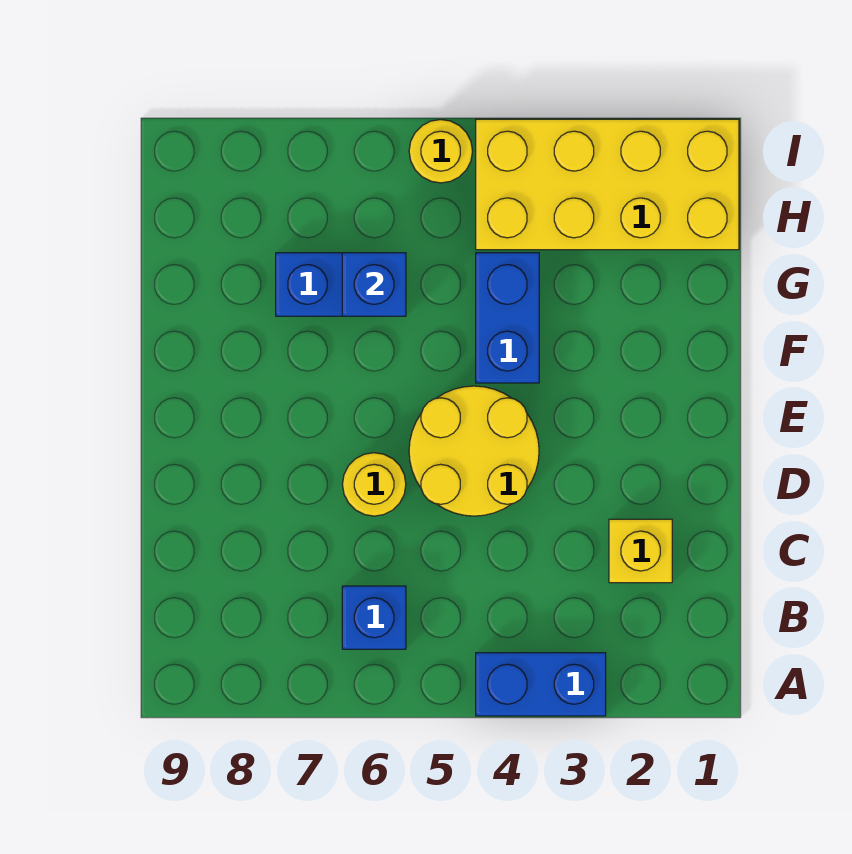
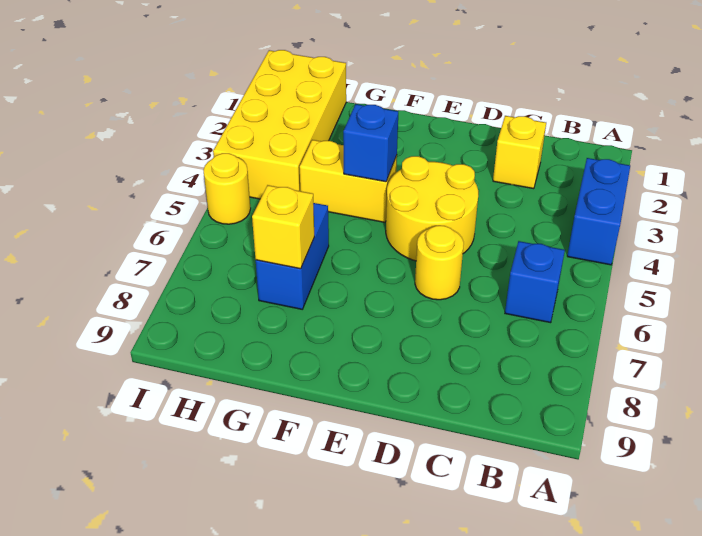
blue 1x2 brick [476,253,539,383] -> yellow 1x2 brick [300,140,397,222]
blue 1x1 brick [342,253,406,316] -> blue 1x1 brick moved to [343,104,398,182]
none -> yellow 1x1 brick [252,185,314,269]

